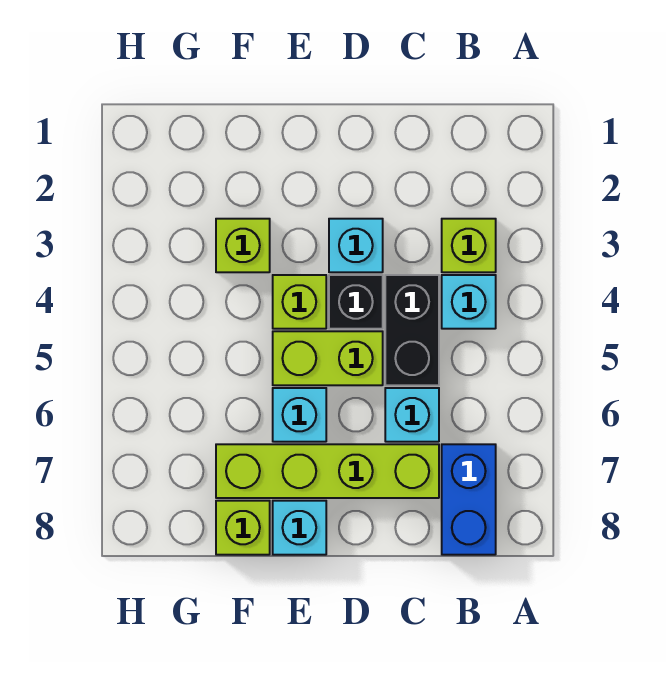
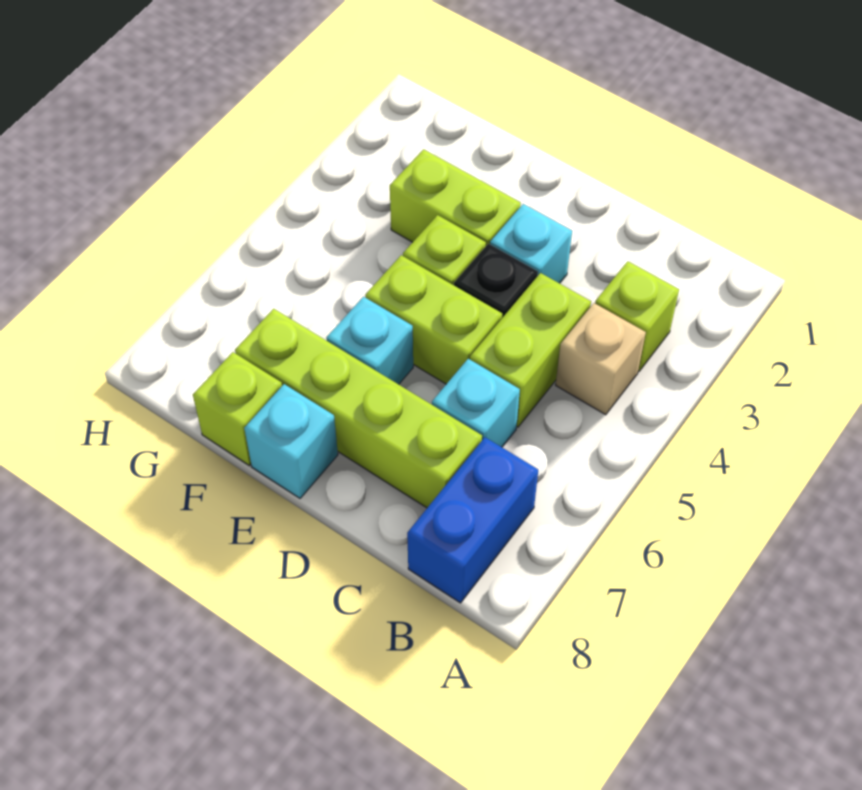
cyan 1x1 brick [442,275,496,329] -> tan 1x1 brick [556,303,646,415]
black 1x2 brick [385,275,439,385] -> lime 1x2 brick [470,273,591,427]
lime 1x1 brick [216,219,270,272] -> lime 1x2 brick [390,149,521,246]

